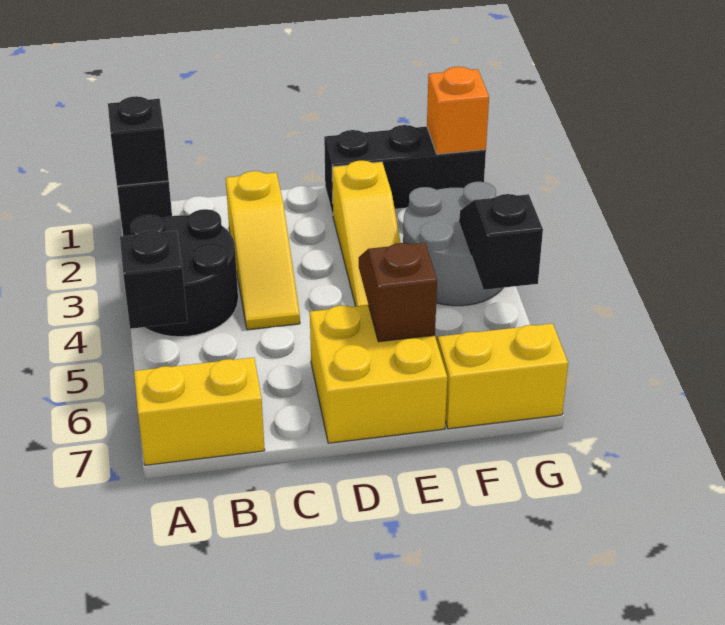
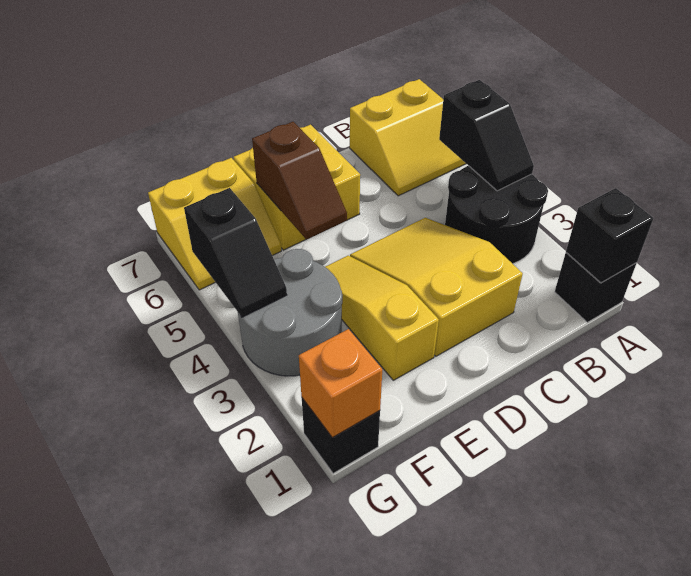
yellow 1x3 slope [226,171,300,330] -> yellow 2x3 slope [350,218,523,356]
black 1x3 brick [324,125,486,215] -> black 1x1 brick [302,398,380,473]

